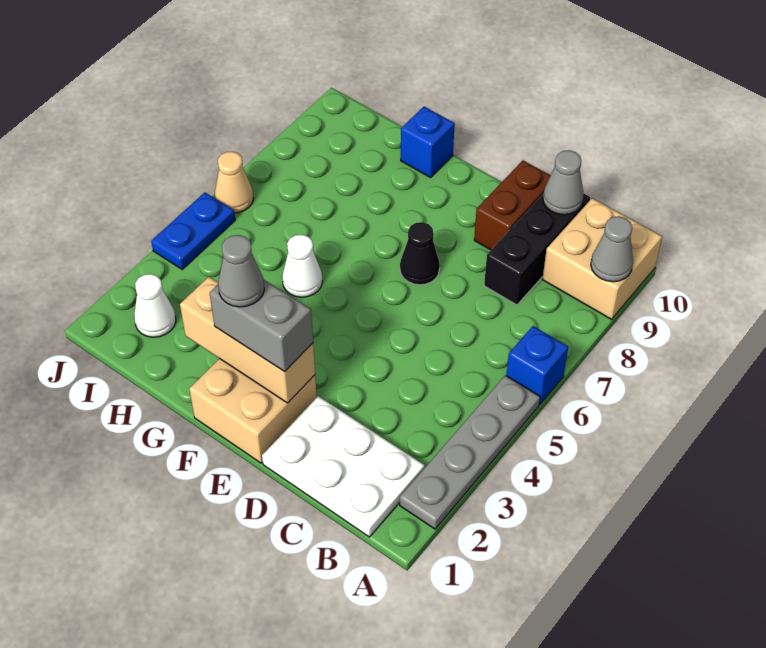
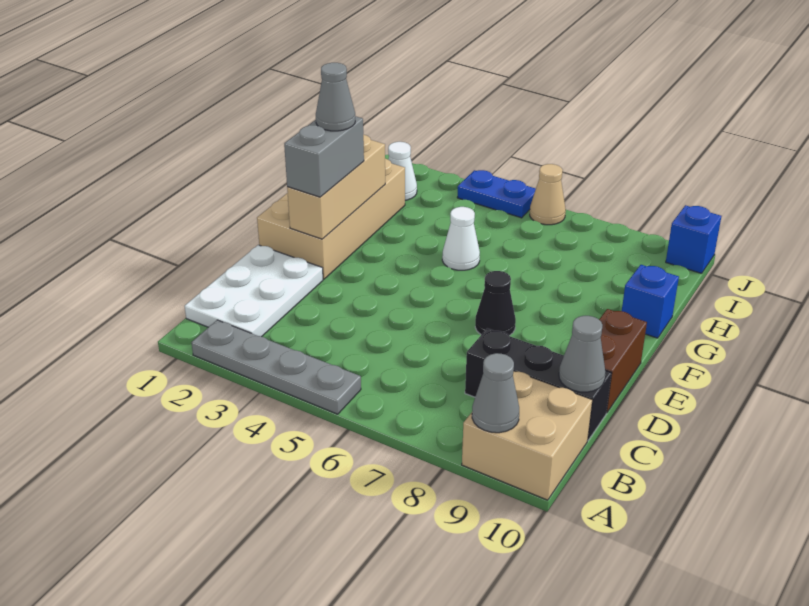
blue 1x1 brick [506,326,568,404] -> blue 1x1 brick moved to [666,205,722,273]
brown 1x2 brick [474,161,551,250] -> brown 1x2 brick turned to [599,309,647,413]
tan 2x2 brick [189,358,317,463] -> tan 2x4 brick [257,159,405,279]

